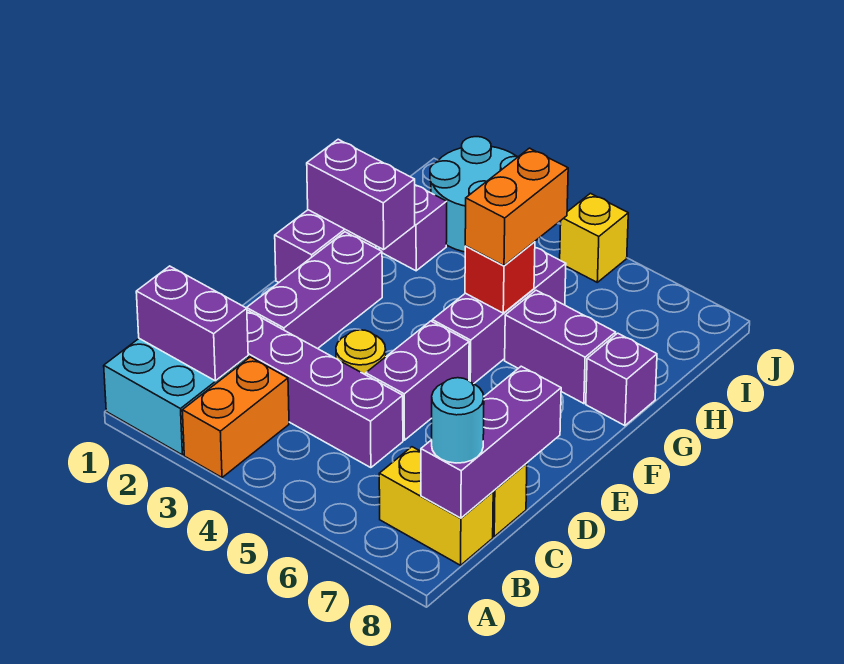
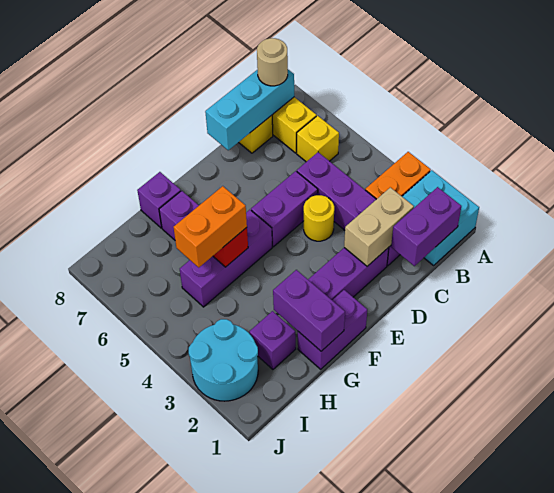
purple 1x2 brick [136,266,248,381] -> purple 1x2 brick turned to [391,187,461,266]
purple 1x3 brick [421,366,561,518] -> cyan 1x3 brick [205,70,294,150]
cyan 1x1 round brick [432,378,484,463] -> tan 1x1 round brick [257,38,288,86]
none -> tan 1x2 brick [344,187,414,266]
yellow 1x1 brick [560,193,628,282] -> yellow 1x1 brick moved to [297,116,339,162]

